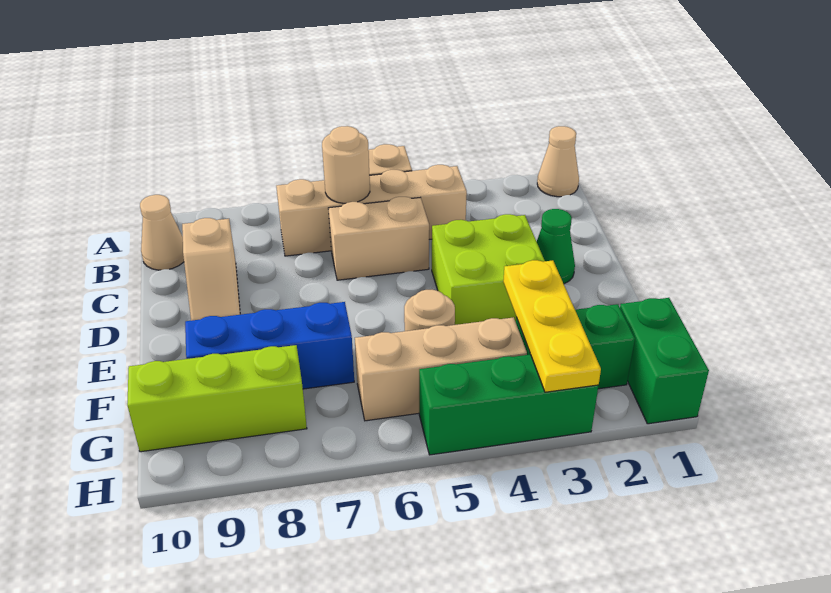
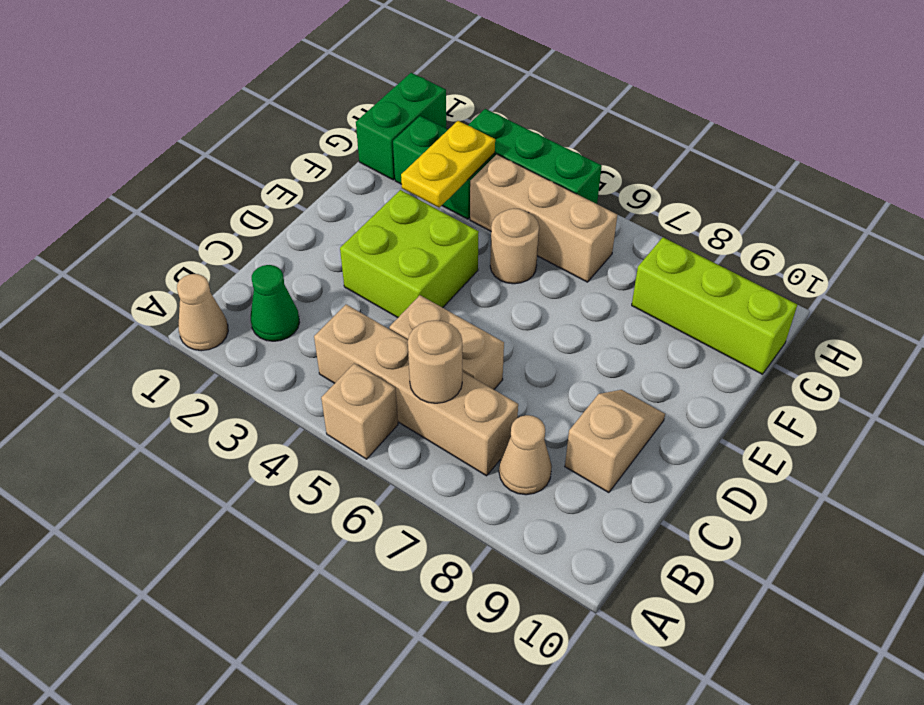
tan 1x1 cone [140,195,184,270] -> tan 1x1 cone moved to [499,415,552,495]
green 1x1 cone [537,209,575,284] -> green 1x1 cone moved to [251,265,300,341]
yellow 1x3 plate [503,260,601,392] -> yellow 1x2 plate [401,121,495,207]
blue 1x3 brick [185,302,354,389] -> none

